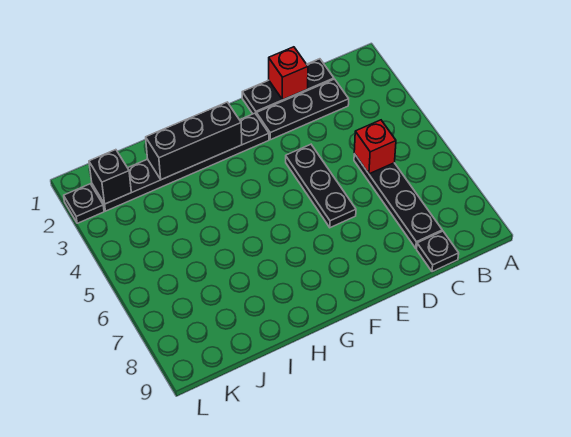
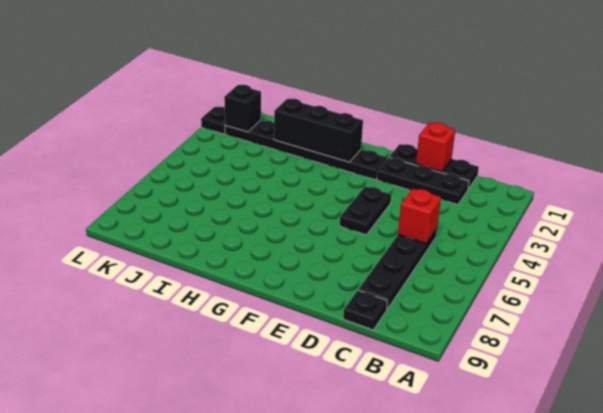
black 1x3 plate [286,144,356,228] -> black 1x2 plate [340,186,391,235]

